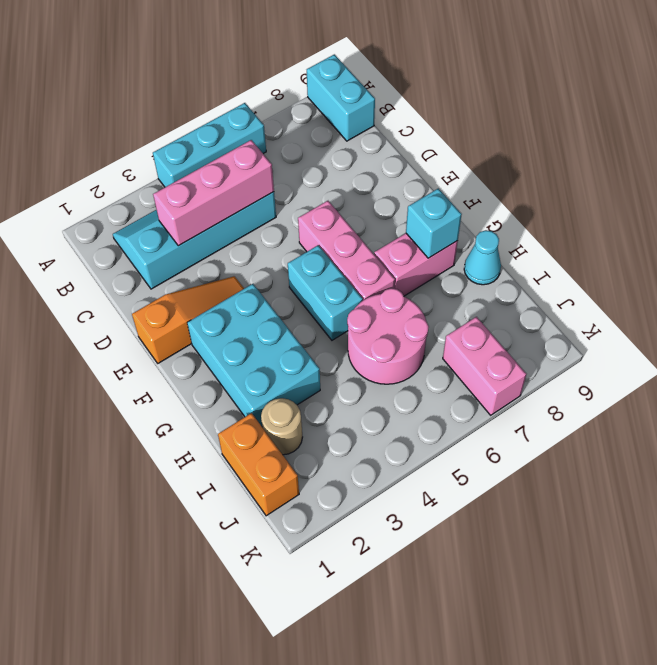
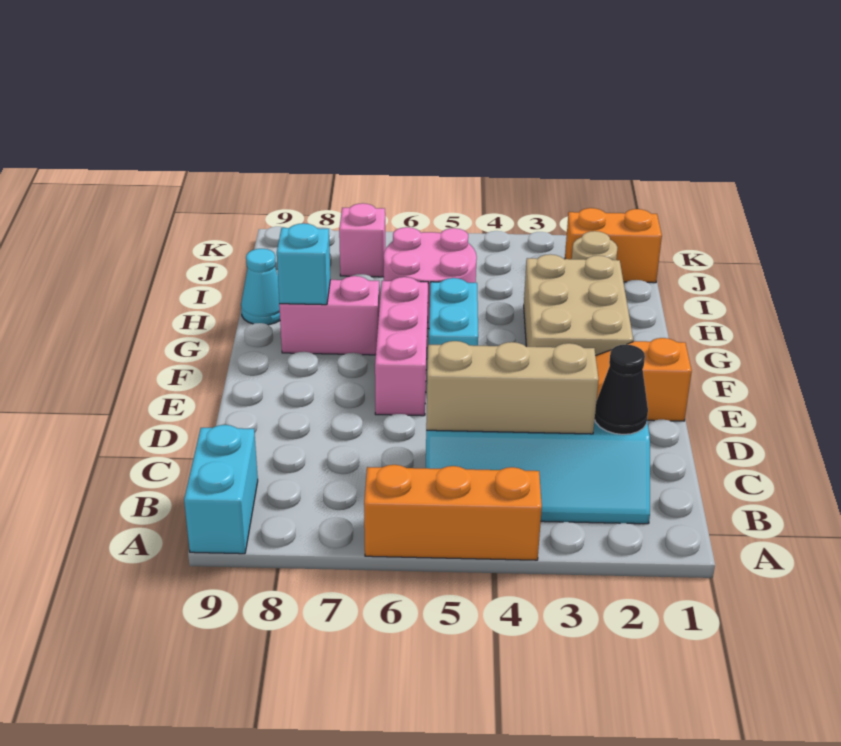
cyan 1x3 brick [153,103,266,187] -> orange 1x3 brick [364,465,542,560]
none -> black 1x1 cone [595,344,648,434]
pink 1x3 brick [153,140,274,246] -> tan 1x3 brick [426,341,599,434]
cyan 2x3 brick [187,284,320,426] -> tan 2x3 brick [524,254,633,355]
orange 1x2 brick [218,413,299,516] -> orange 1x2 brick turned to [565,208,662,283]
pink 1x2 brick [443,317,526,415] -> pink 1x1 brick [339,203,385,277]

